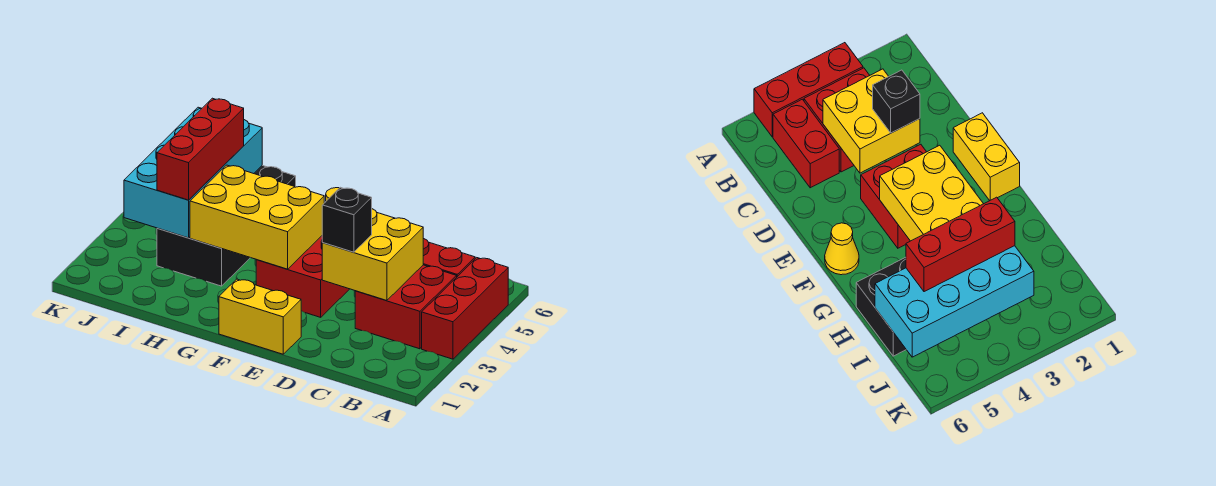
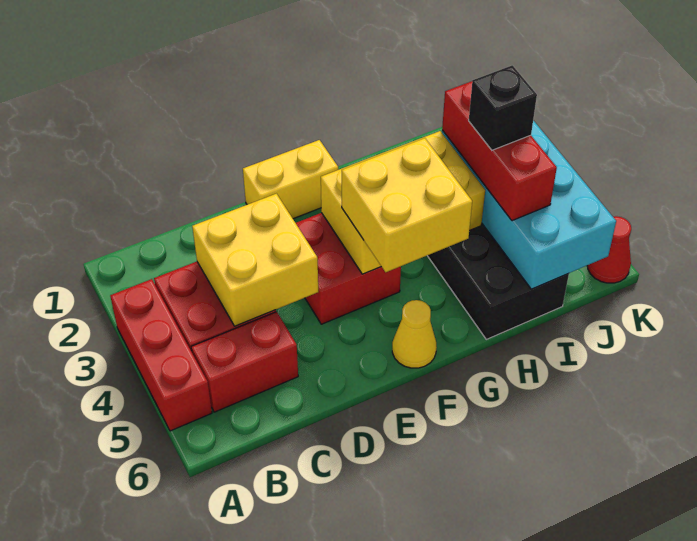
black 1x1 brick [322,187,372,252] -> black 1x1 brick moved to [469,65,537,150]
none -> yellow 2x2 brick [342,138,472,272]
none -> red 1x1 cone [587,216,631,283]

